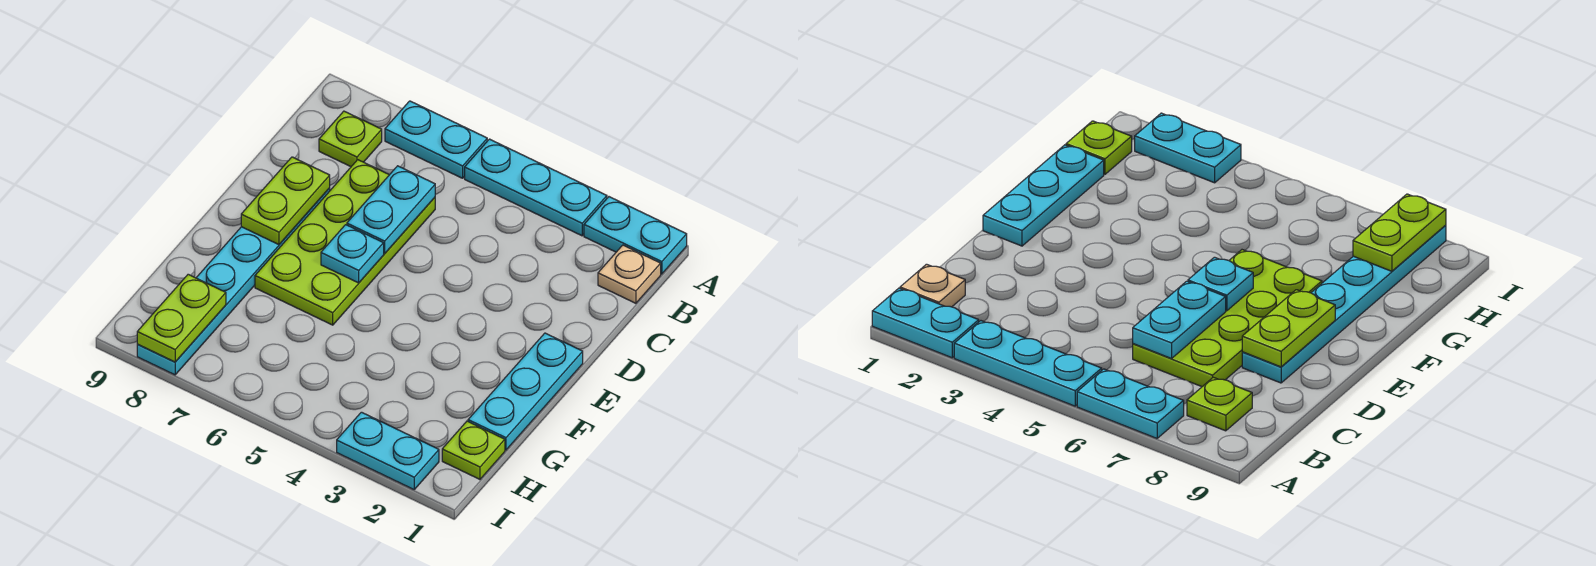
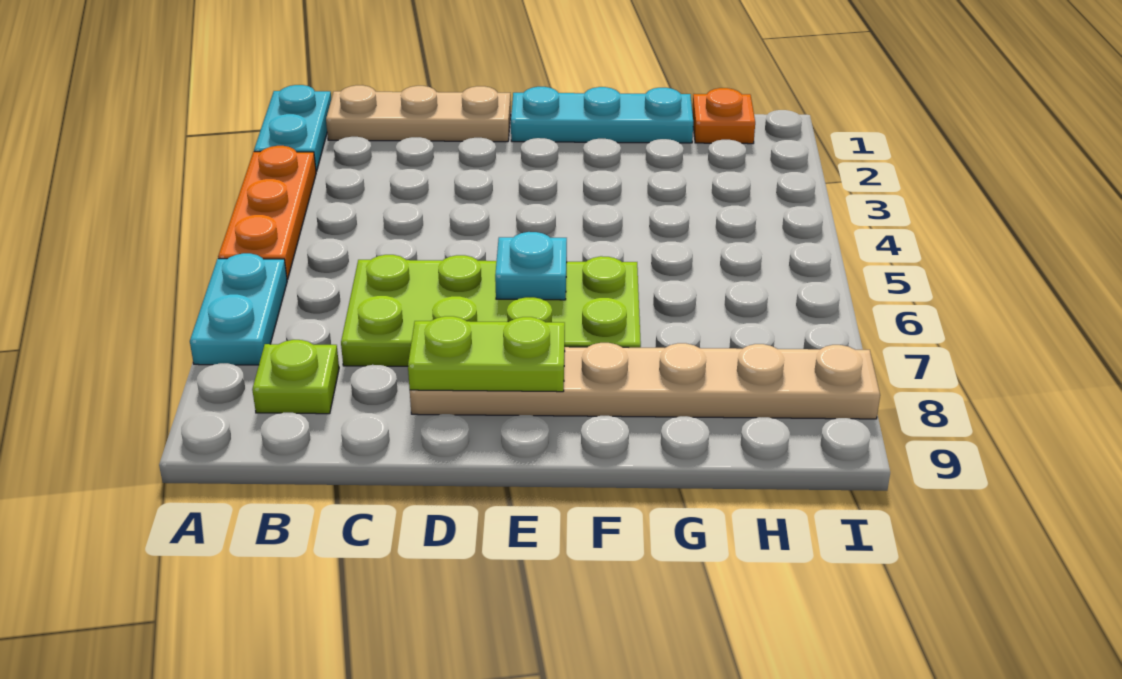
cyan 1x3 plate [465,139,607,236] -> orange 1x3 plate [218,146,316,280]
tan 1x1 plate [598,245,661,303] -> tan 1x3 plate [326,85,511,142]
cyan 1x2 plate [347,166,435,253] -> none
cyan 1x6 plate [137,188,330,375] -> tan 1x6 plate [410,343,880,419]
lime 1x1 plate [442,421,505,479] -> orange 1x1 plate [692,88,755,144]
lime 1x2 plate [137,274,226,362] -> none
cyan 1x2 plate [337,412,439,489] -> none

